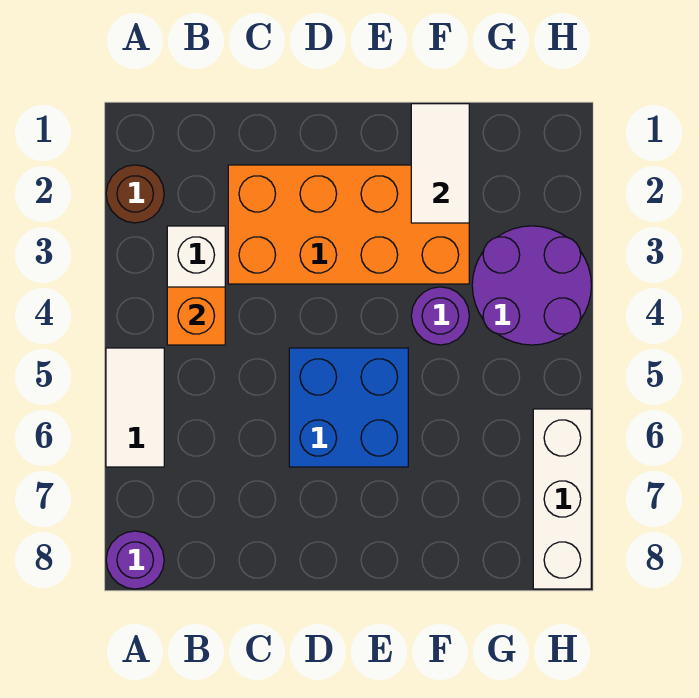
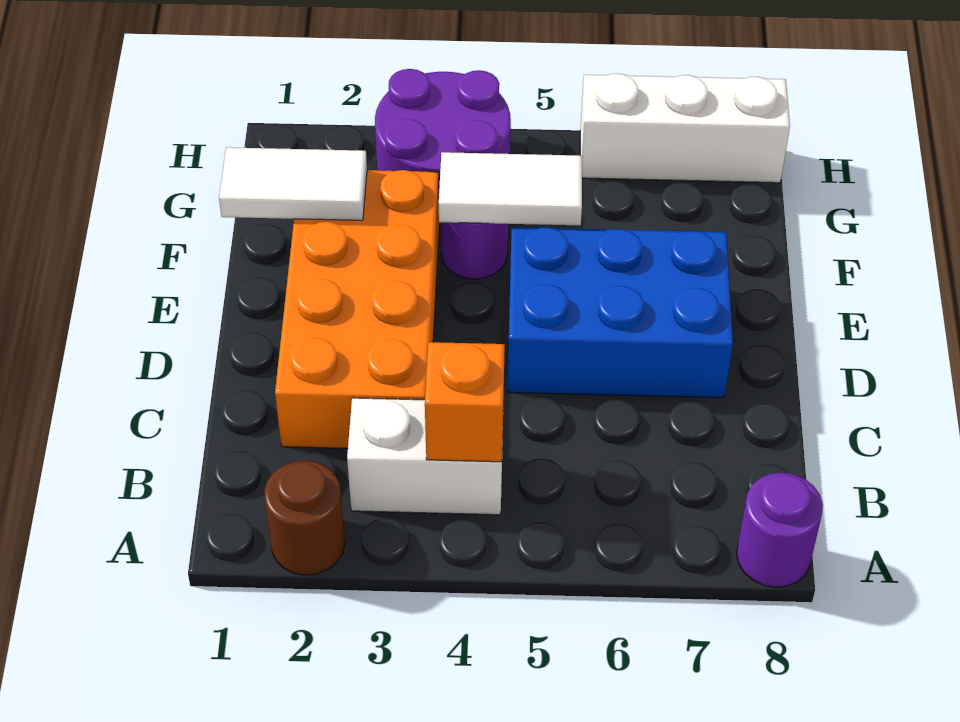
white 1x2 tile [106,348,164,467] -> white 1x2 tile moved to [439,152,582,225]
blue 2x2 brick [289,348,408,467] -> blue 2x3 brick [507,227,733,398]

